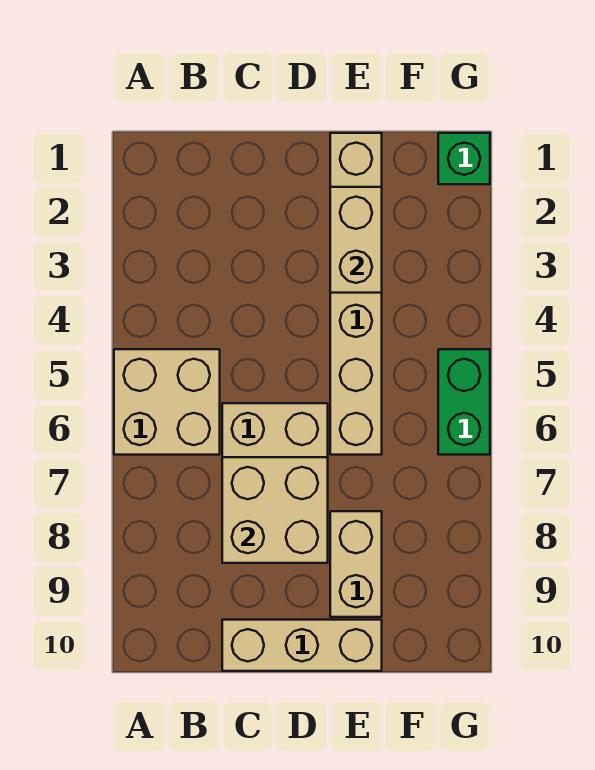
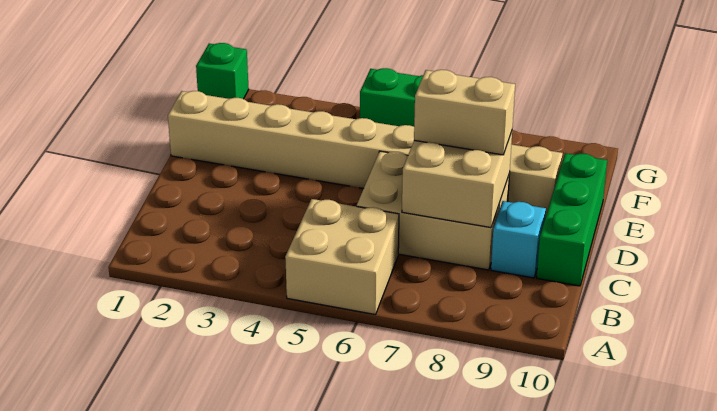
none -> cyan 1x1 brick [491,201,546,278]
tan 1x3 brick [222,620,382,671] -> green 1x3 brick [537,153,607,286]
tan 1x2 brick [330,187,382,293] -> tan 1x2 brick moved to [414,70,515,155]

